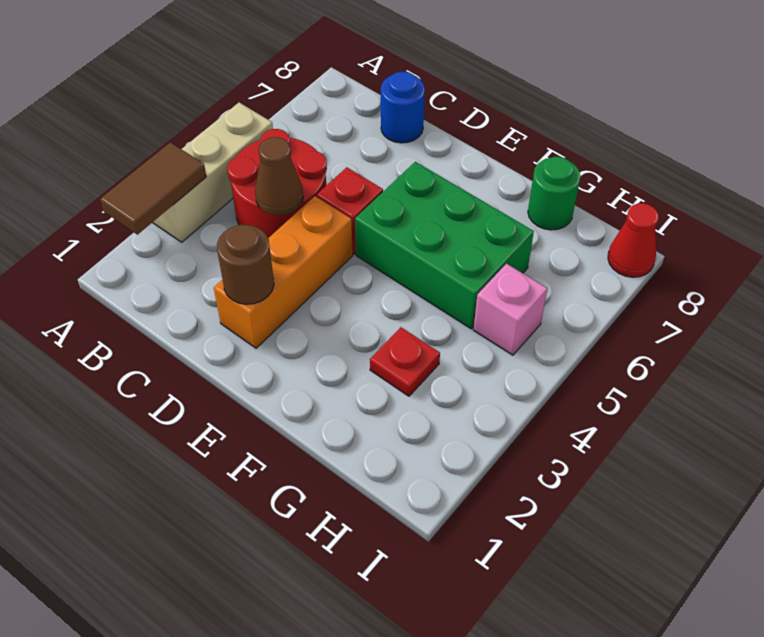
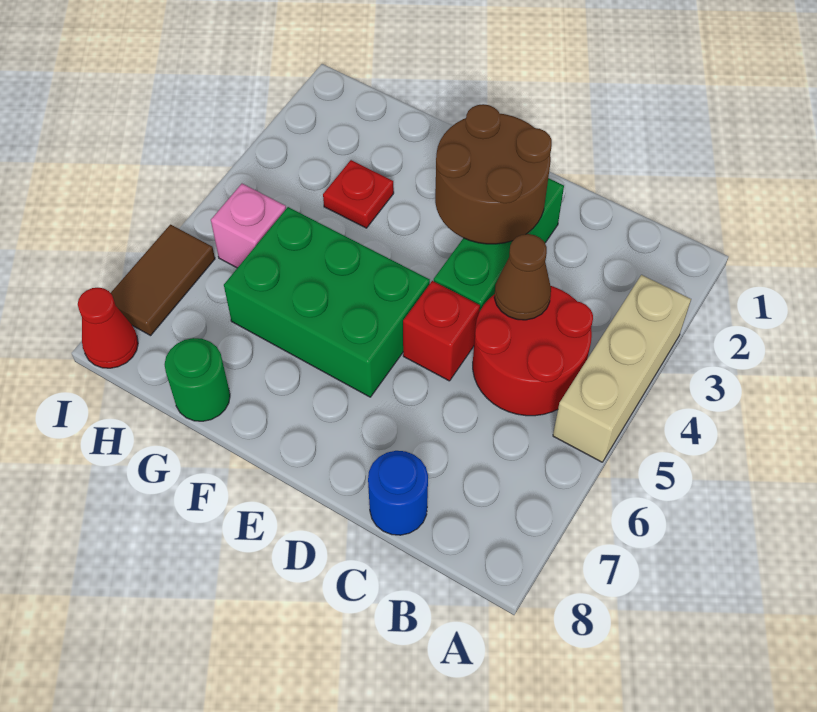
brown 1x2 tile [100,142,206,235] -> brown 1x2 tile moved to [111,225,215,336]
orange 1x3 brick [214,196,353,348] -> green 1x3 brick [434,178,564,310]
brown 1x1 round brick [217,225,274,304] -> brown 2x2 round brick [435,104,552,244]

